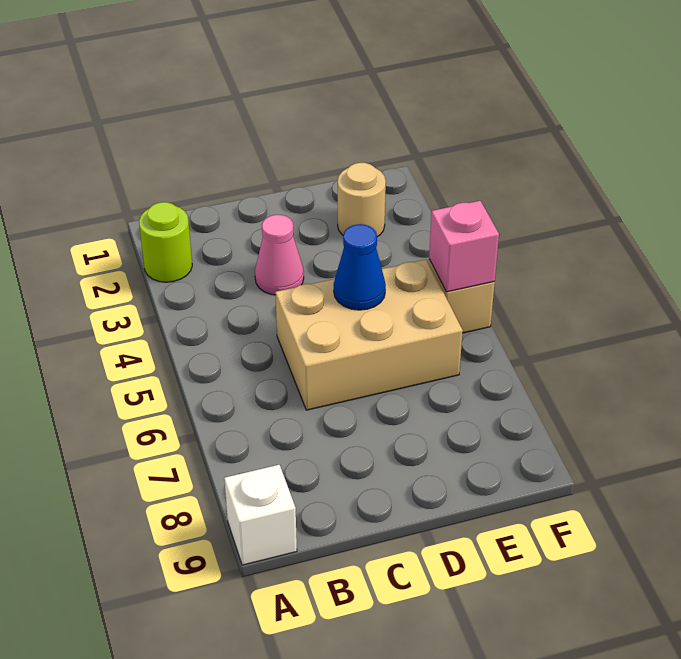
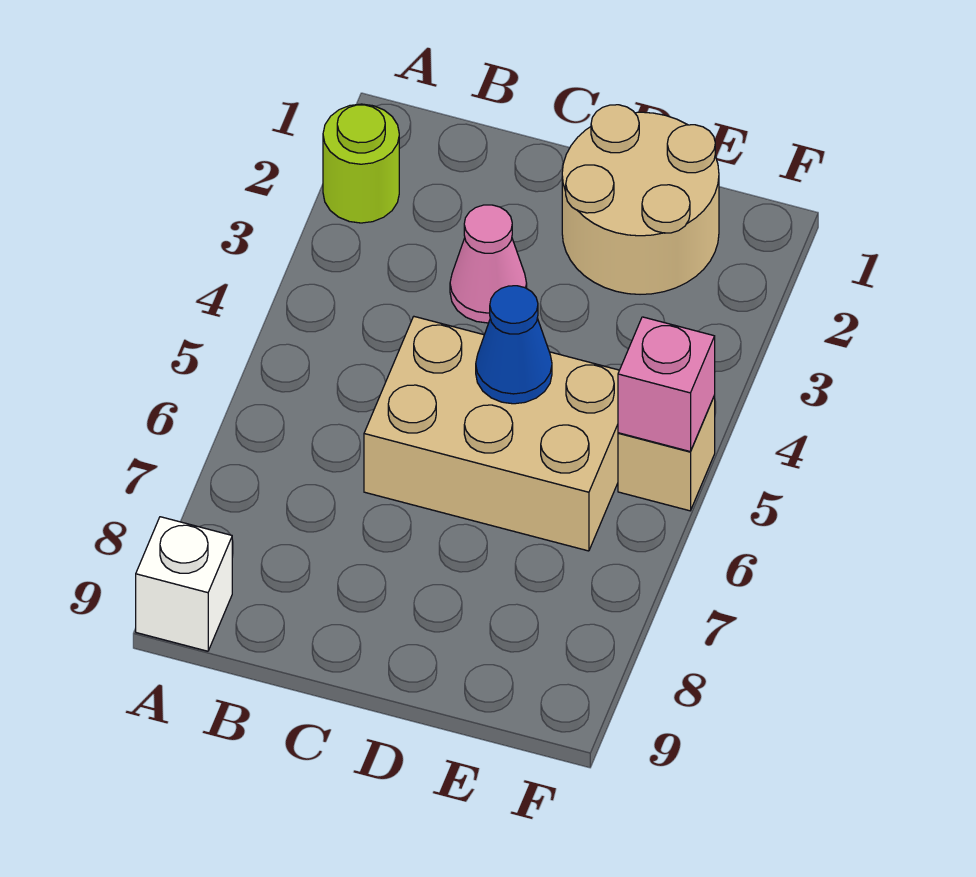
tan 1x1 round brick [338,163,386,237] -> tan 2x2 round brick [562,105,719,294]

